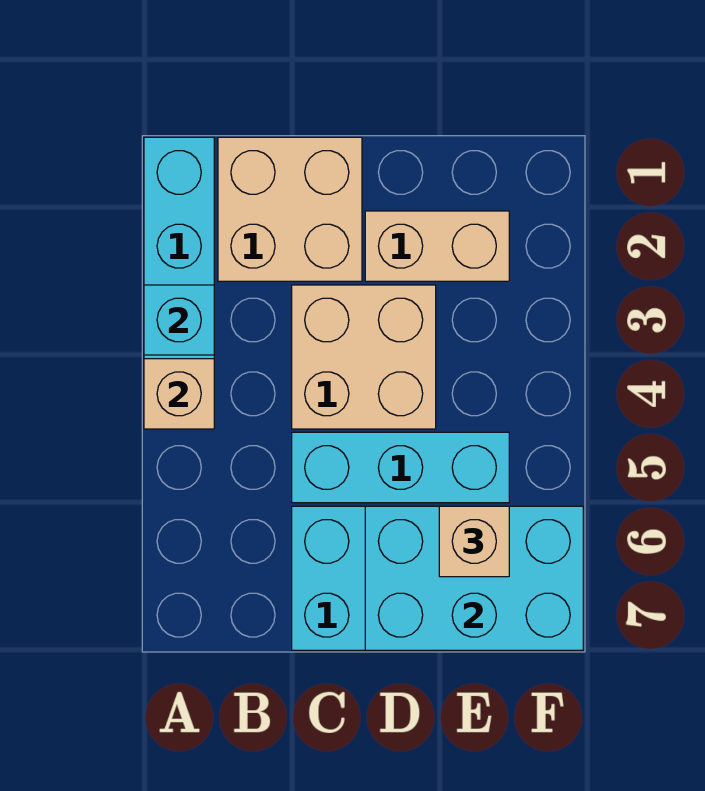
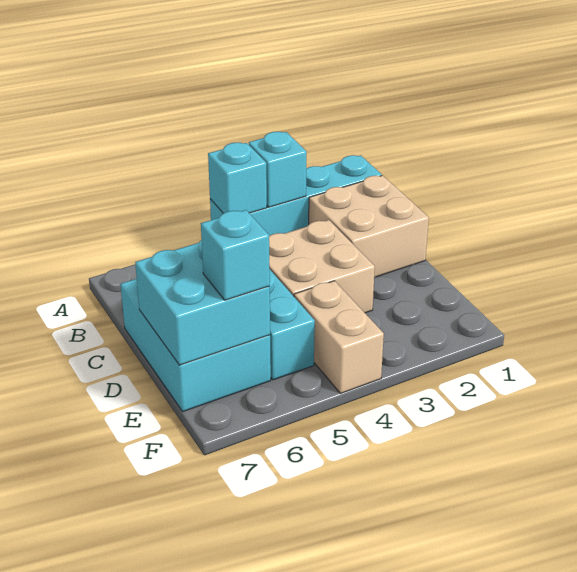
tan 1x1 brick [144,359,214,429] -> cyan 1x1 brick [208,143,267,213]
tan 1x2 brick [365,211,509,281] -> tan 1x2 brick moved to [294,281,384,393]
cyan 2x3 brick [365,506,583,650] -> cyan 2x2 brick [135,240,270,365]
tan 1x1 brick [439,506,509,577] -> cyan 1x1 brick [201,210,270,300]

